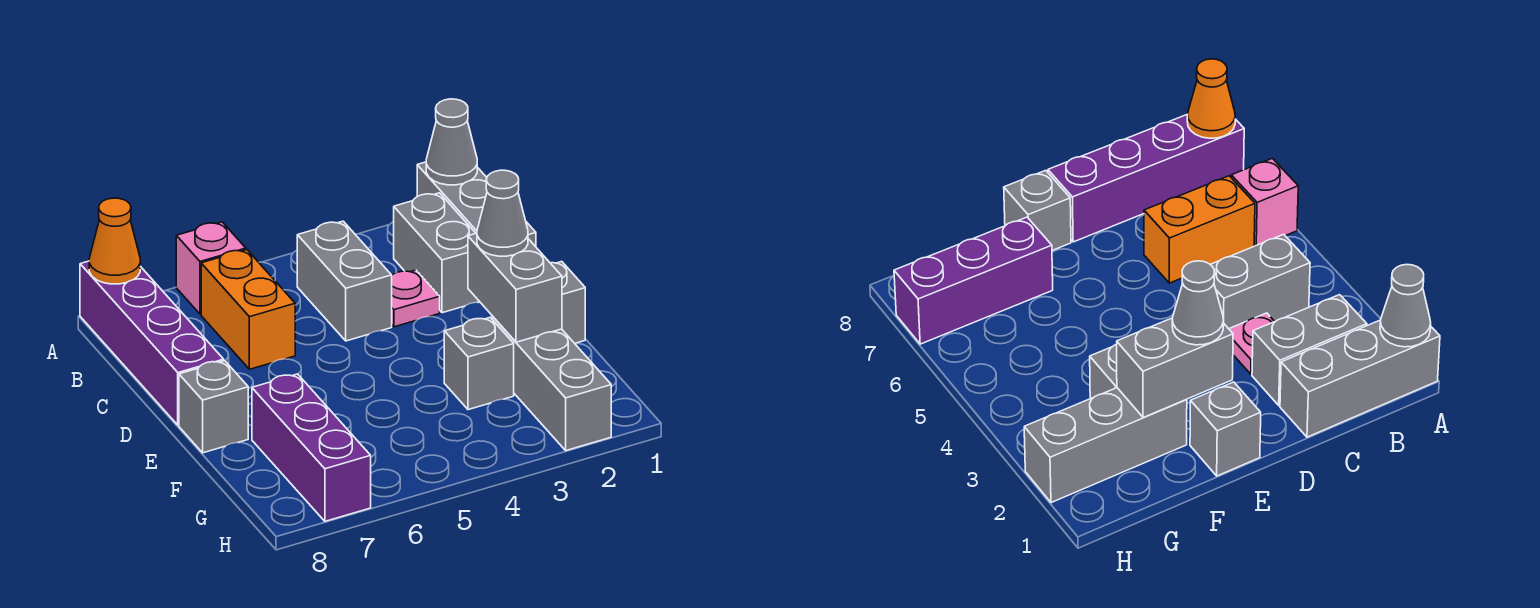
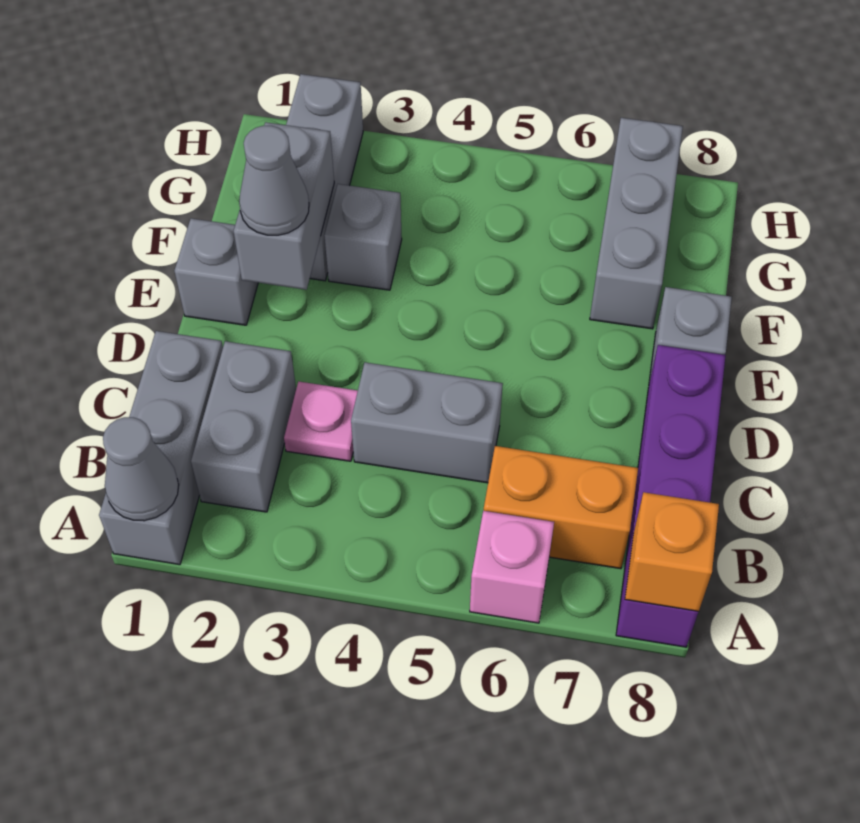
orange 1x1 cone [89,198,140,284] -> orange 1x1 brick [625,492,719,612]
grey 1x2 brick [297,221,392,341] -> grey 1x2 brick turned to [351,362,503,483]
orange 1x2 brick [201,250,295,369] -> orange 1x2 brick turned to [484,446,638,569]
purple 1x3 brick [252,374,371,521] -> grey 1x3 brick [590,118,683,329]

